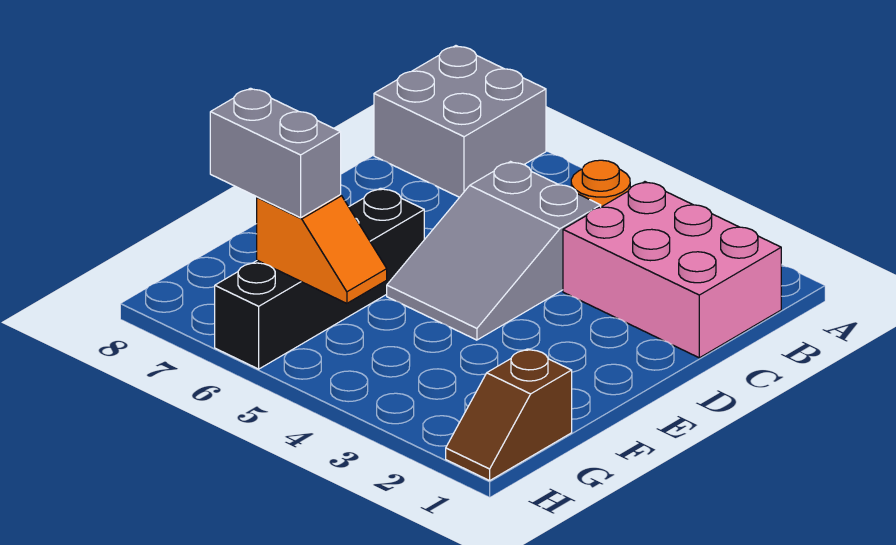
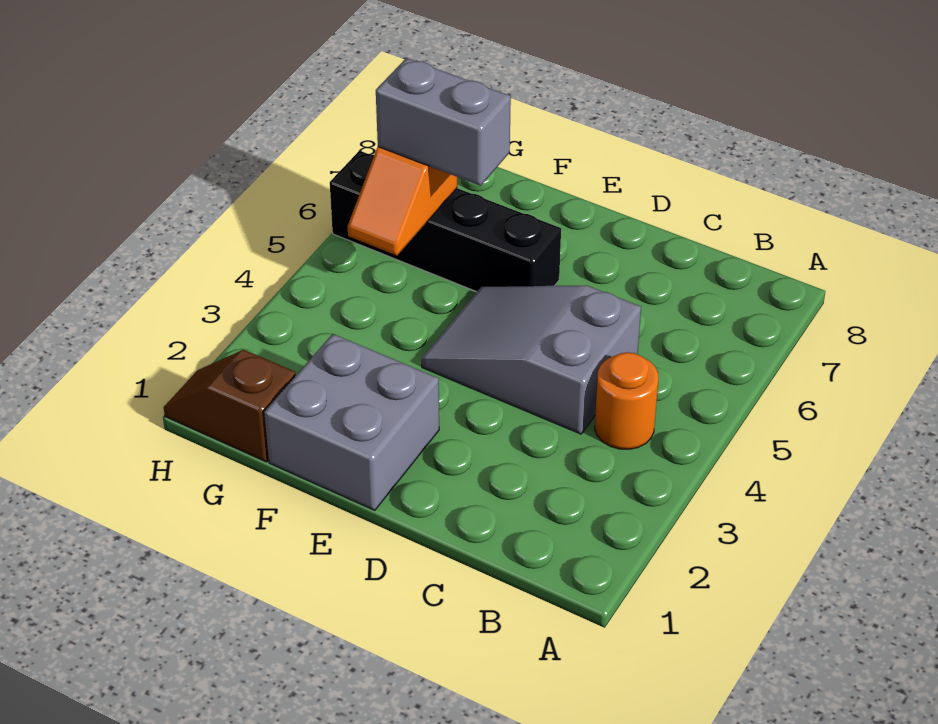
grey 2x2 brick [374,46,546,197] -> grey 2x2 brick moved to [264,334,439,510]
pink 2x3 brick [563,182,781,358] -> none
grey 1x2 brick [210,88,341,218] -> grey 1x2 brick turned to [376,58,511,186]

